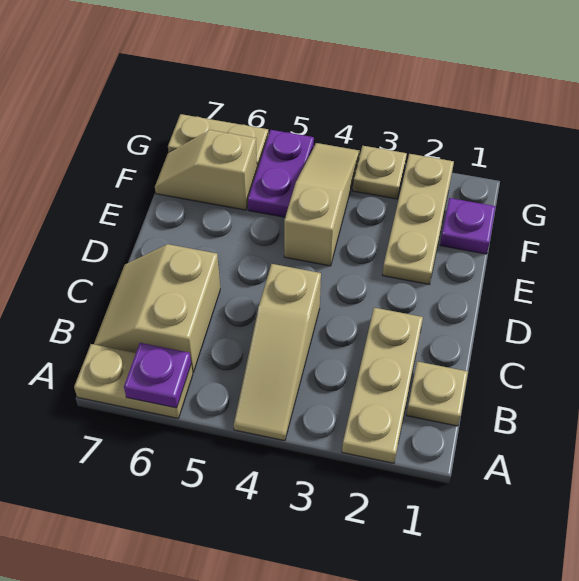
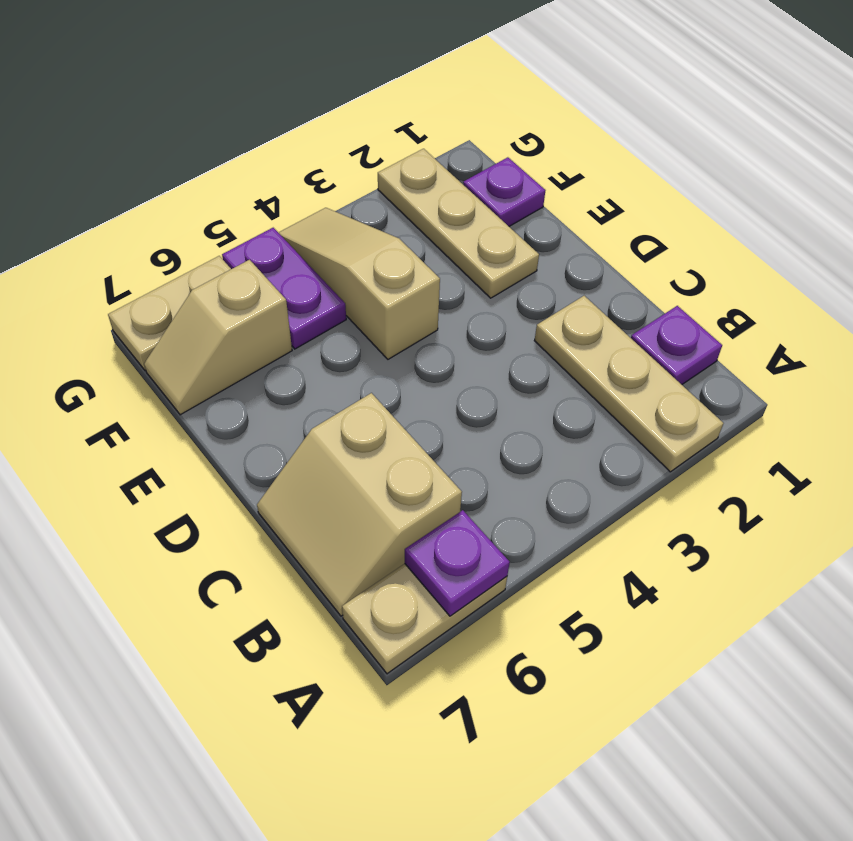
tan 1x3 slope [234,264,321,441] -> none
tan 1x1 plate [407,361,468,426] -> purple 1x1 plate [631,306,722,385]
tan 1x1 plate [353,146,407,199] -> none

